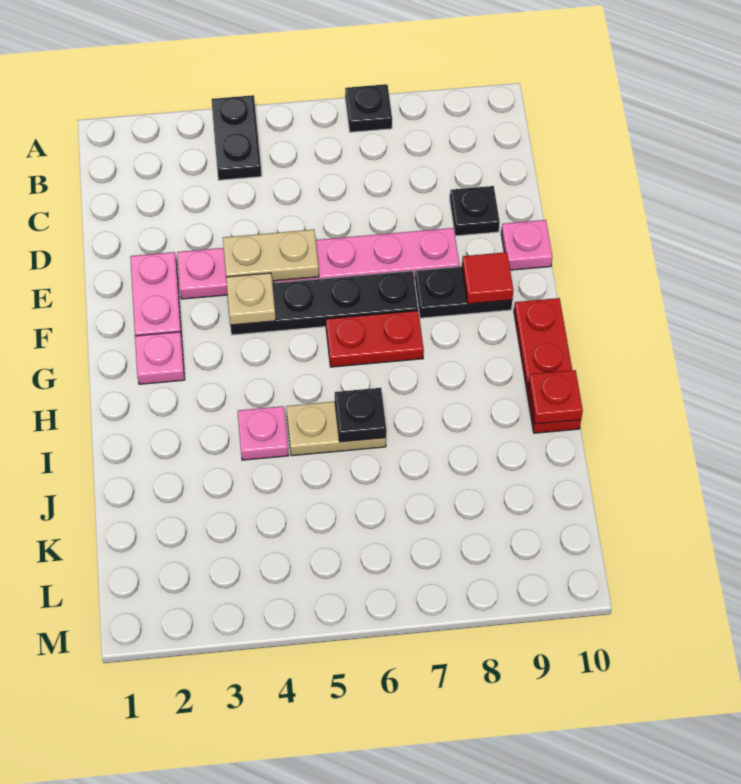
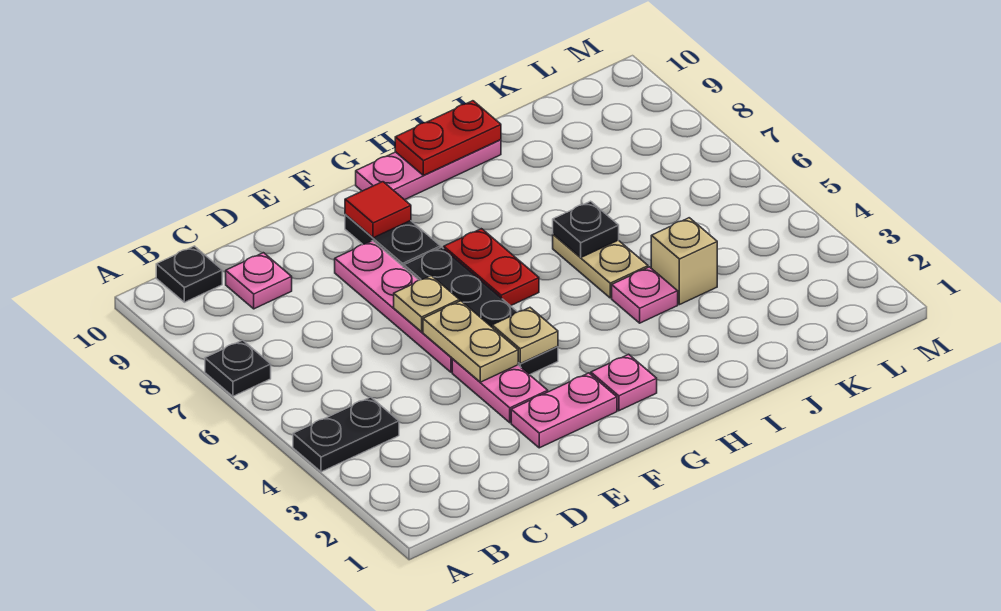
black 1x1 plate [450,186,500,236] -> black 1x1 plate moved to [156,246,222,302]
none -> tan 1x1 plate [394,276,459,332]
pink 1x1 plate [501,220,552,270] -> pink 1x1 plate moved to [226,253,292,309]
red 1x3 plate [514,298,581,433] -> pink 1x3 plate [356,140,501,200]
red 1x1 plate [528,370,583,424] -> red 1x2 plate [395,101,501,175]
none -> tan 1x1 brick [651,218,717,305]

